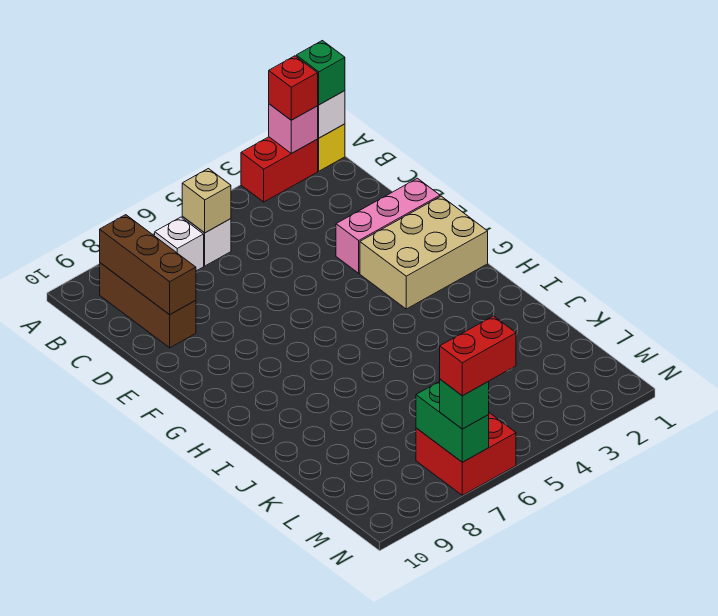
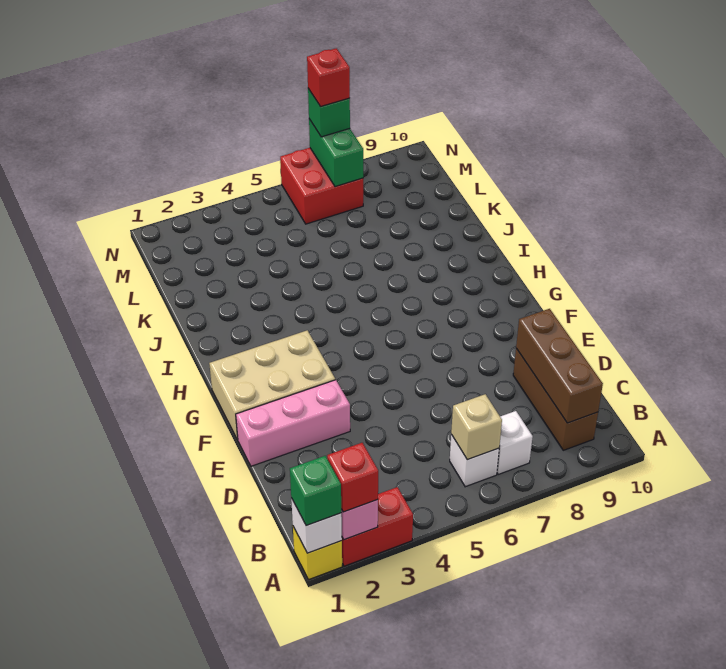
red 1x2 brick [440,316,516,396] -> red 1x1 brick [307,48,350,107]

